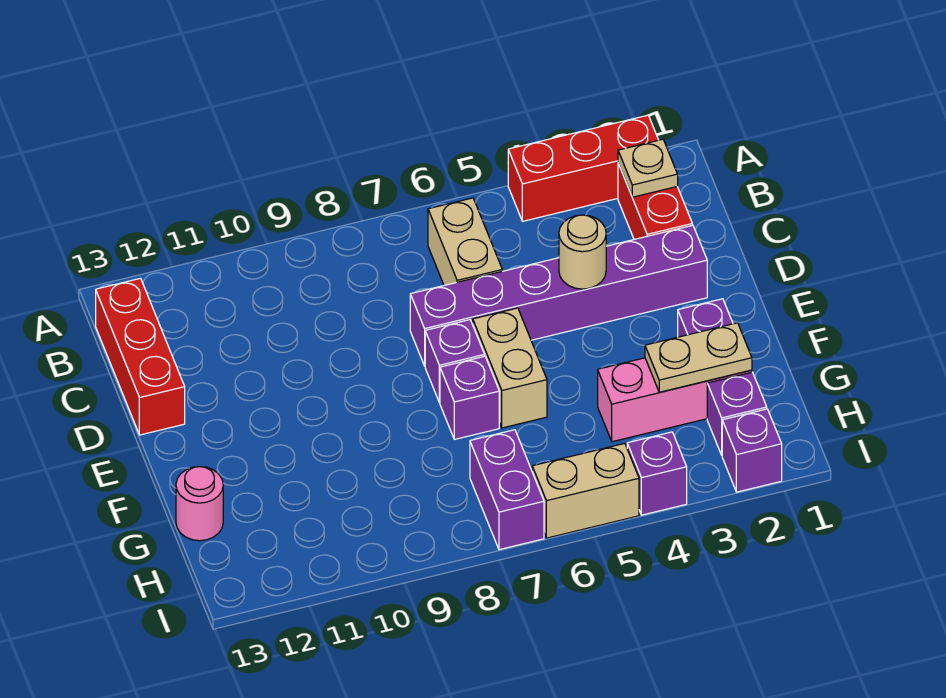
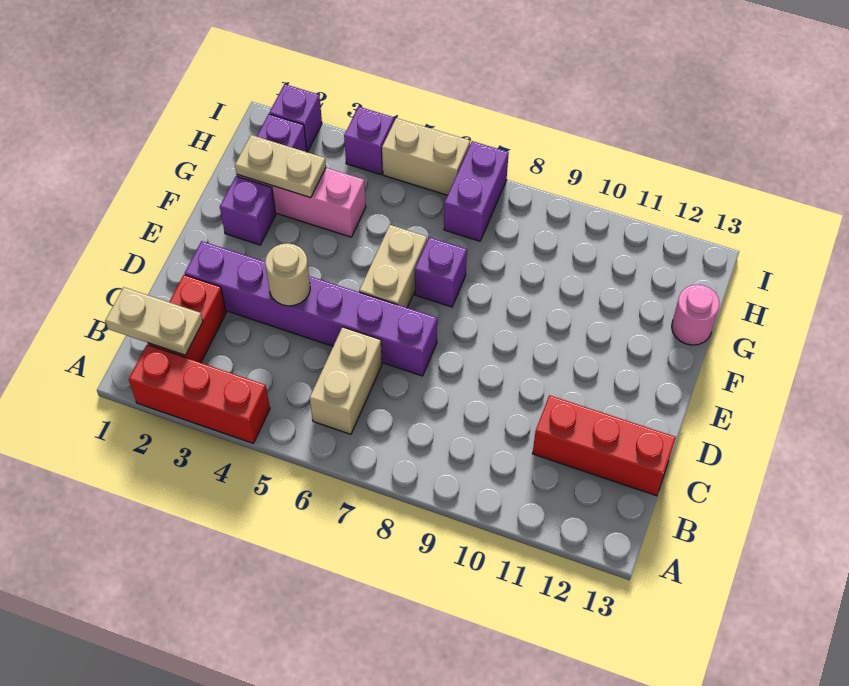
tan 1x1 plate [618,139,678,197] -> tan 1x2 plate [105,287,203,355]
red 1x3 brick [96,278,185,435] -> red 1x3 brick turned to [532,395,676,496]
purple 1x1 brick [425,320,485,403] -> none

